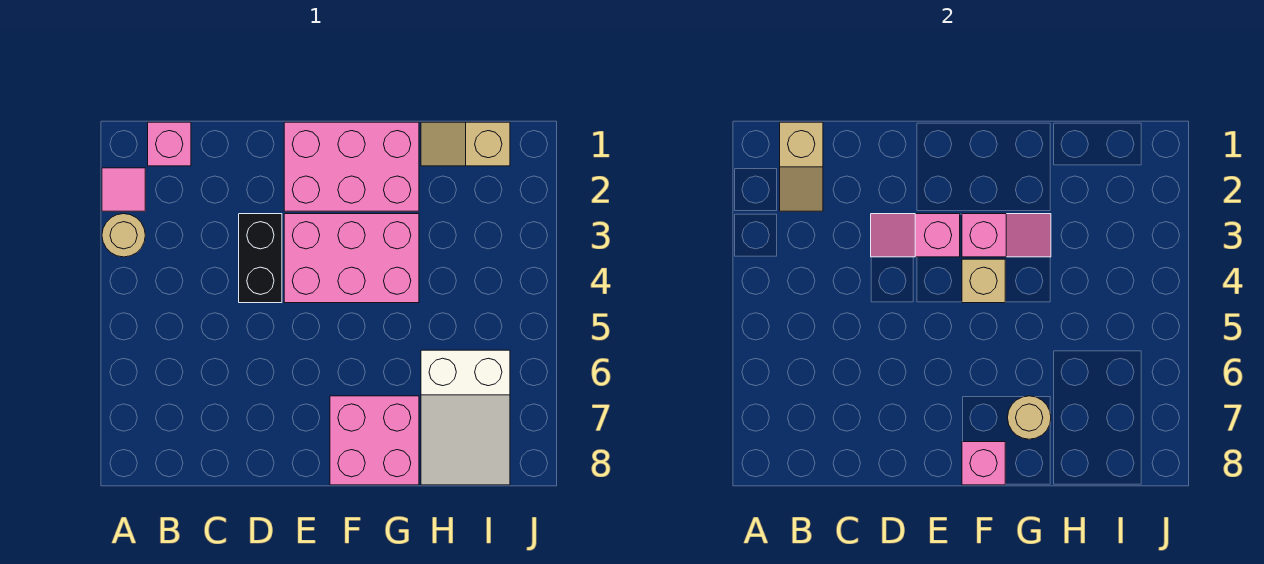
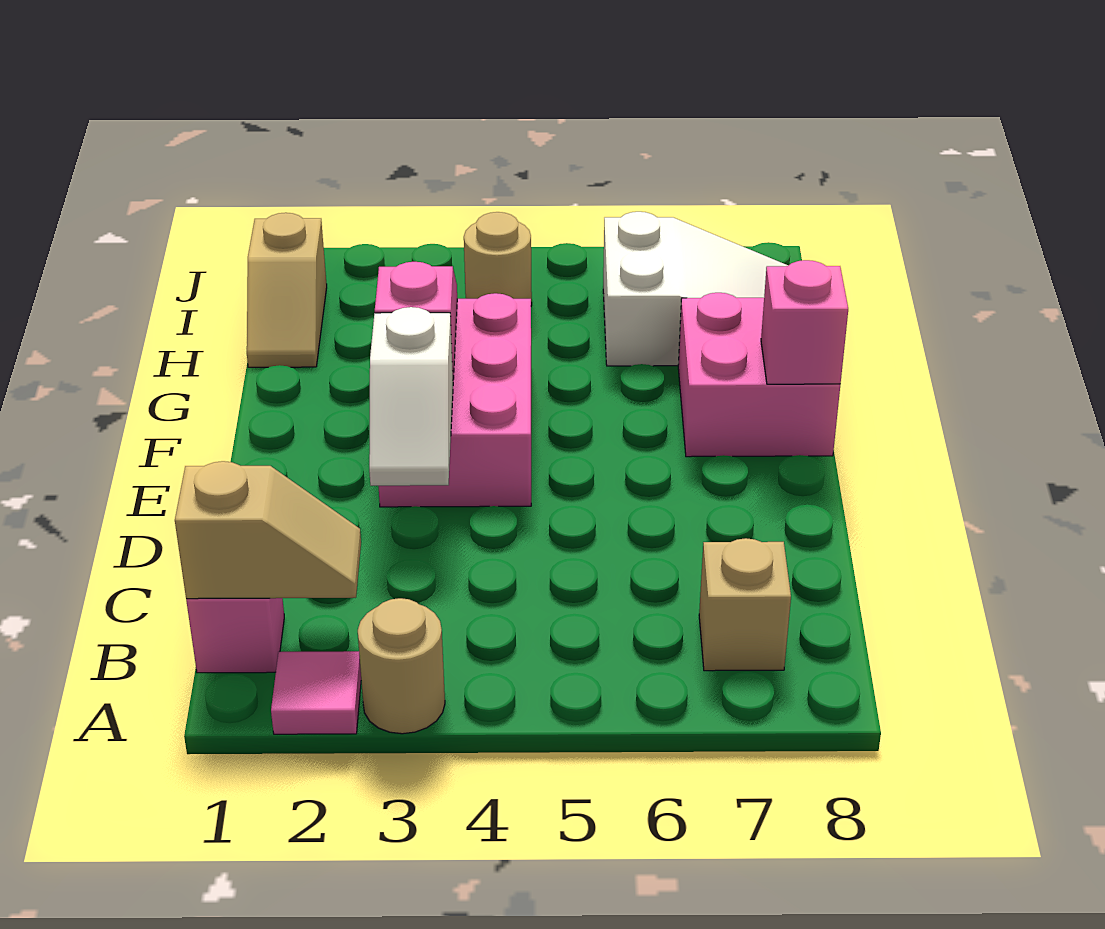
black 1x2 brick [239,214,282,303] -> none
pink 1x2 slope [871,214,960,257] -> white 1x2 slope [369,307,453,486]
pink 2x3 brick [284,122,419,211] -> none
tan 1x1 brick [962,259,1005,303] -> tan 1x1 brick moved to [699,538,791,671]
tan 1x1 round brick [1008,396,1051,439] -> tan 1x1 round brick moved to [464,212,532,305]

